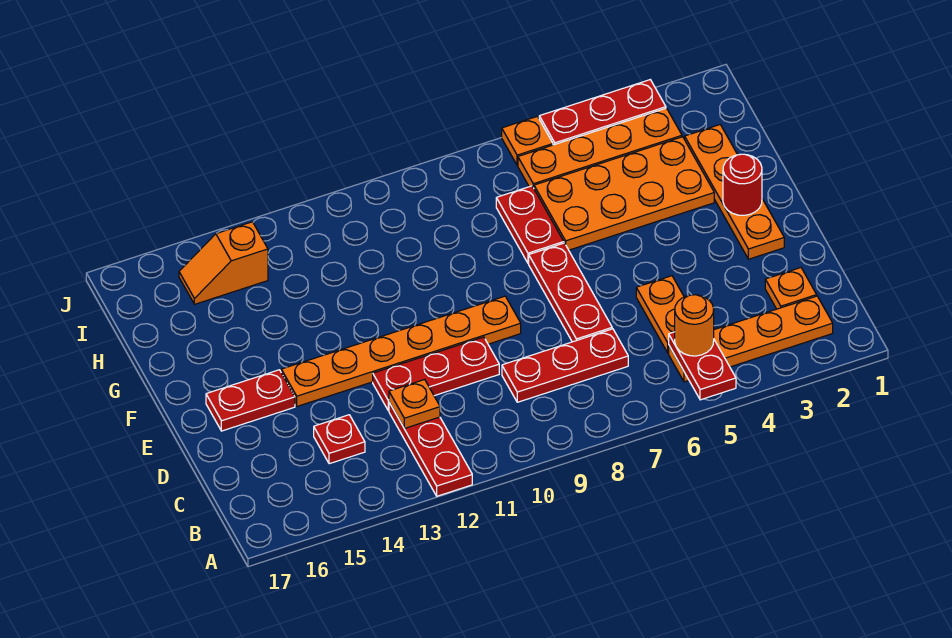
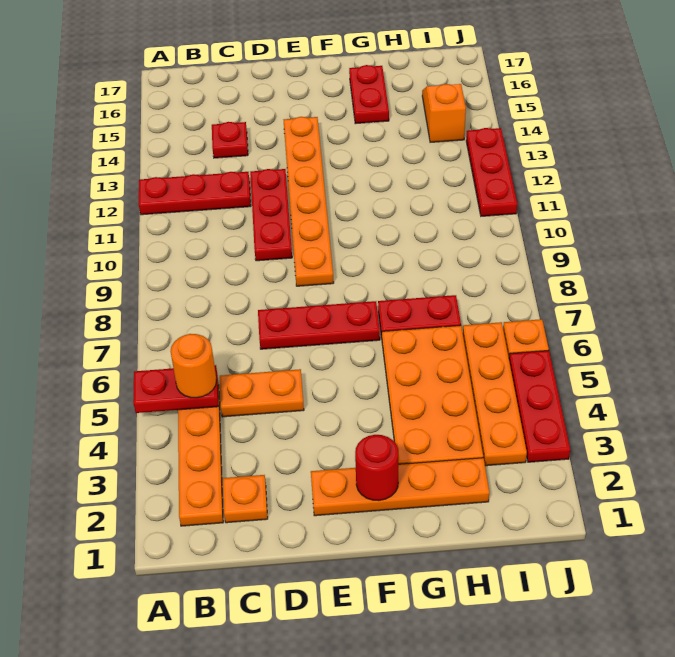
red 1x3 plate [502,329,628,402] -> red 1x3 plate moved to [466,128,517,216]
orange 1x1 plate [389,380,440,428] -> none
red 1x2 plate [206,370,295,431] -> red 1x2 plate moved to [349,65,389,124]

